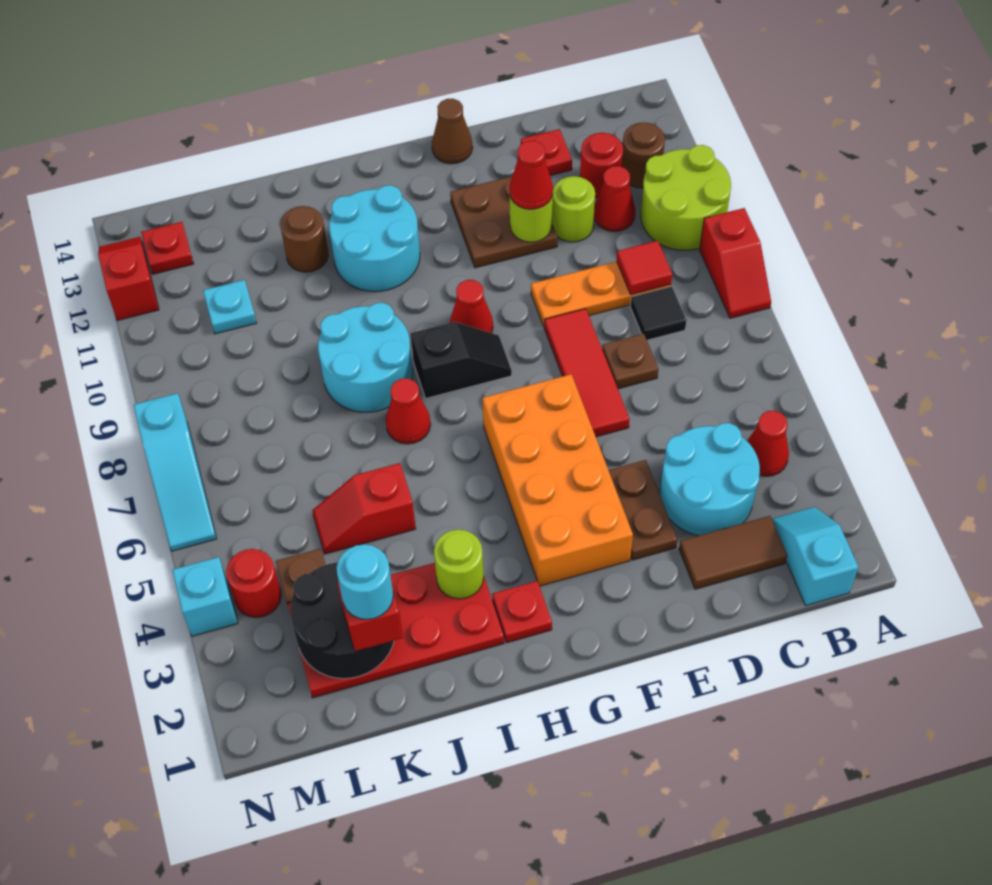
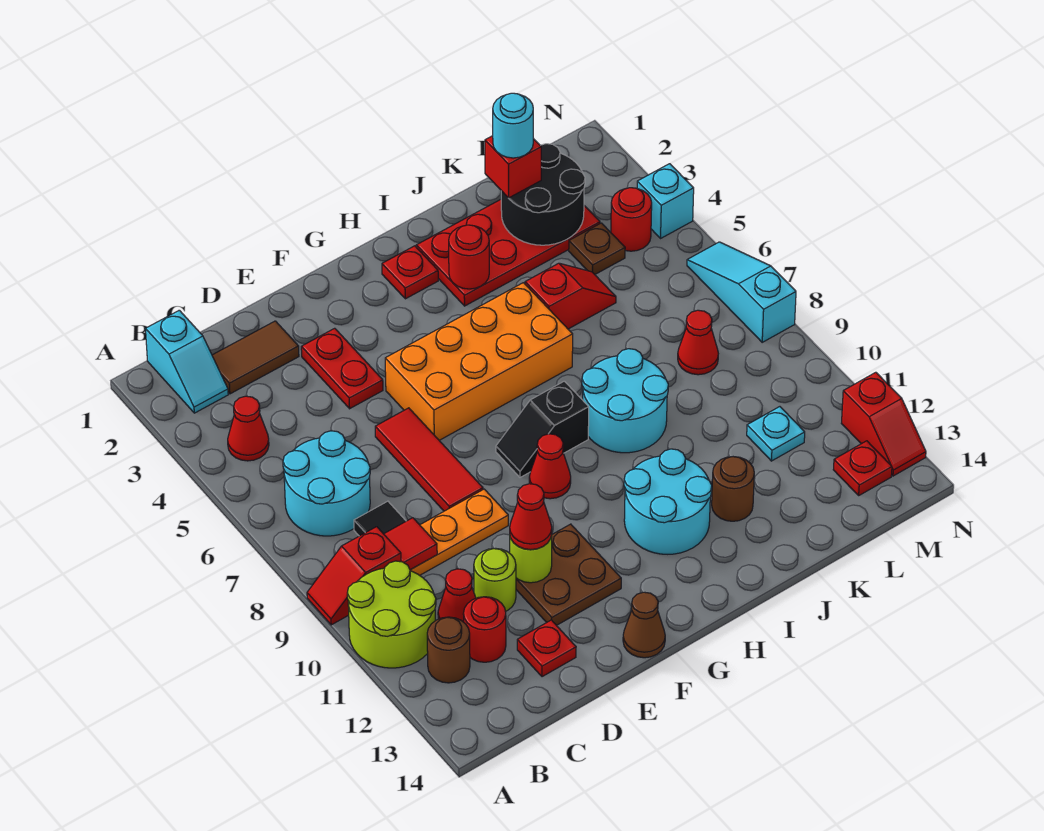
red 1x2 slope [700,208,771,318] -> red 1x2 slope turned to [307,527,401,625]
cyan 2x2 round brick [660,423,760,536] -> cyan 2x2 round brick moved to [283,431,370,536]
brown 1x1 plate [602,334,658,389] -> none
brown 1x2 plate [609,460,677,560] -> red 1x2 plate [301,328,383,409]
orange 2x4 brick [483,374,633,586] -> orange 2x4 brick turned to [385,283,573,440]
lime 1x1 round brick [434,529,484,599] -> red 1x1 round brick [449,225,489,289]
red 1x1 cone [386,378,431,444] -> red 1x1 cone moved to [678,310,718,375]

